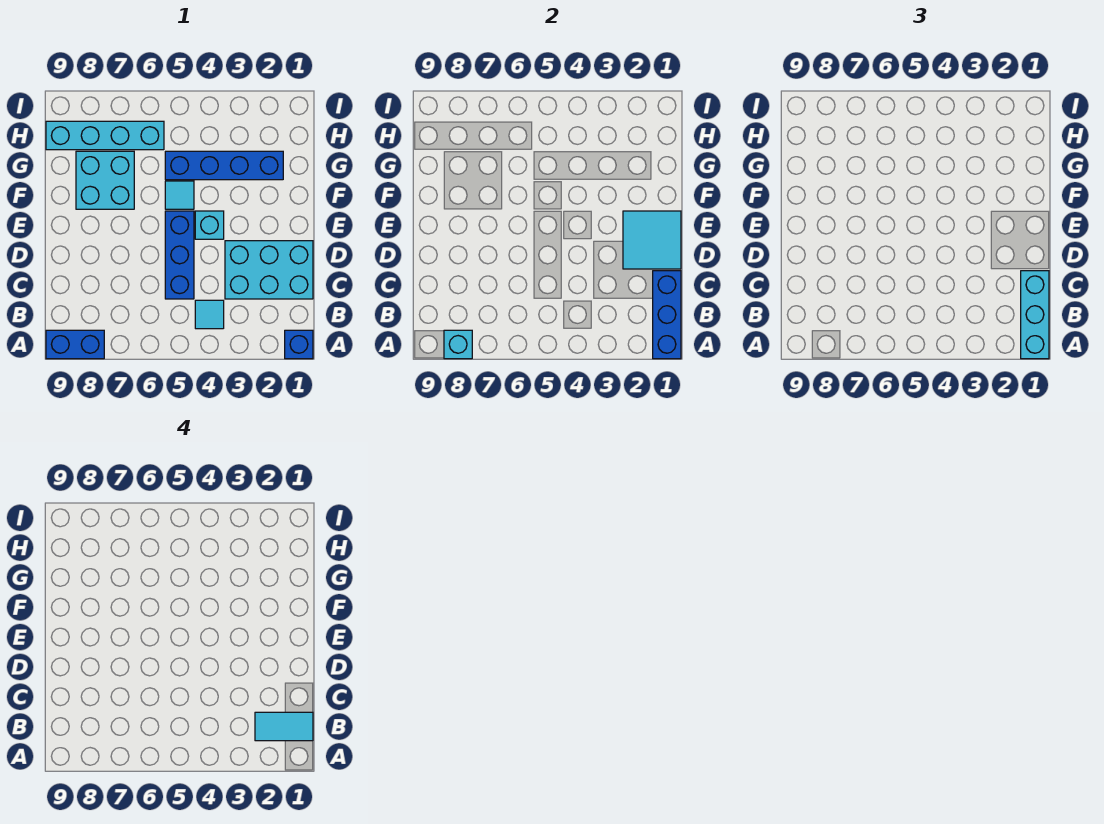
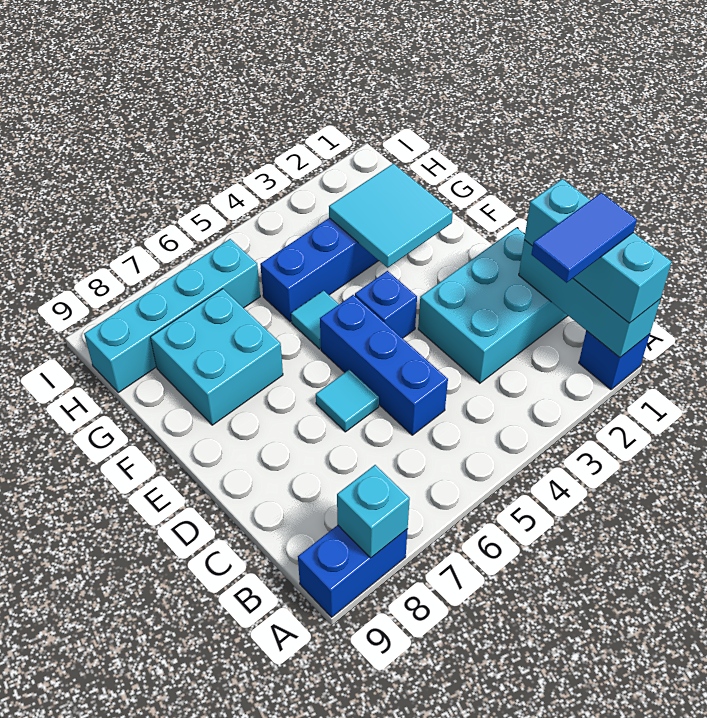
blue 1x3 brick [653,271,681,359] -> cyan 1x3 brick [519,240,660,357]
cyan 1x2 tile [255,712,313,741] -> blue 1x2 tile [531,193,637,283]
cyan 1x1 tile [195,300,224,329] -> cyan 1x1 tile moved to [316,370,379,432]
cyan 2x2 tile [623,211,681,269] -> cyan 2x2 tile moved to [329,164,453,268]
cyan 1x1 brick [195,211,224,239] -> blue 1x1 brick [355,271,417,338]

